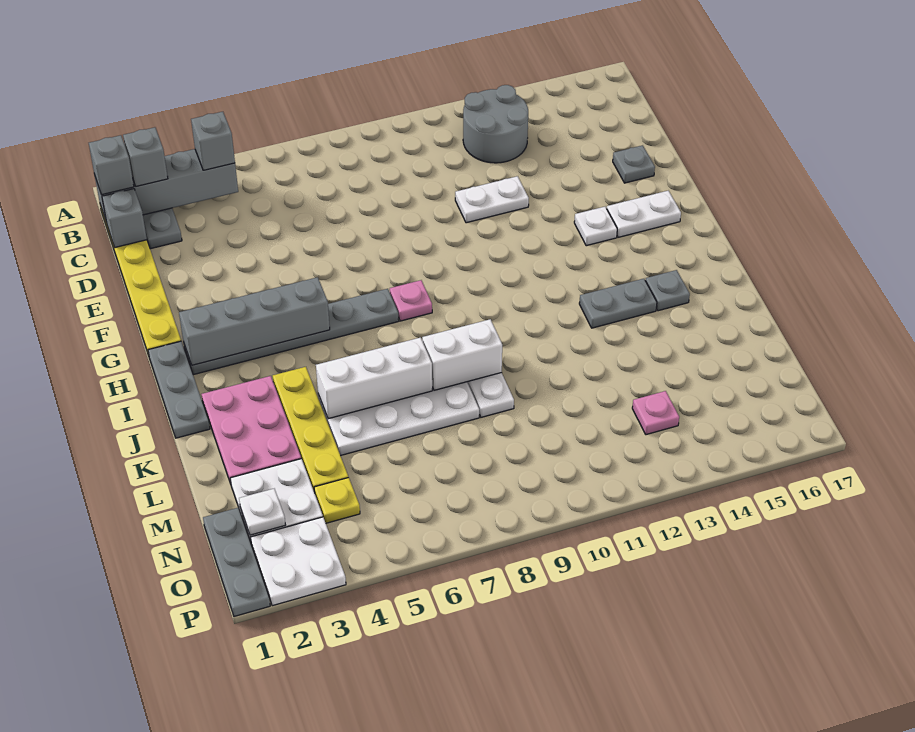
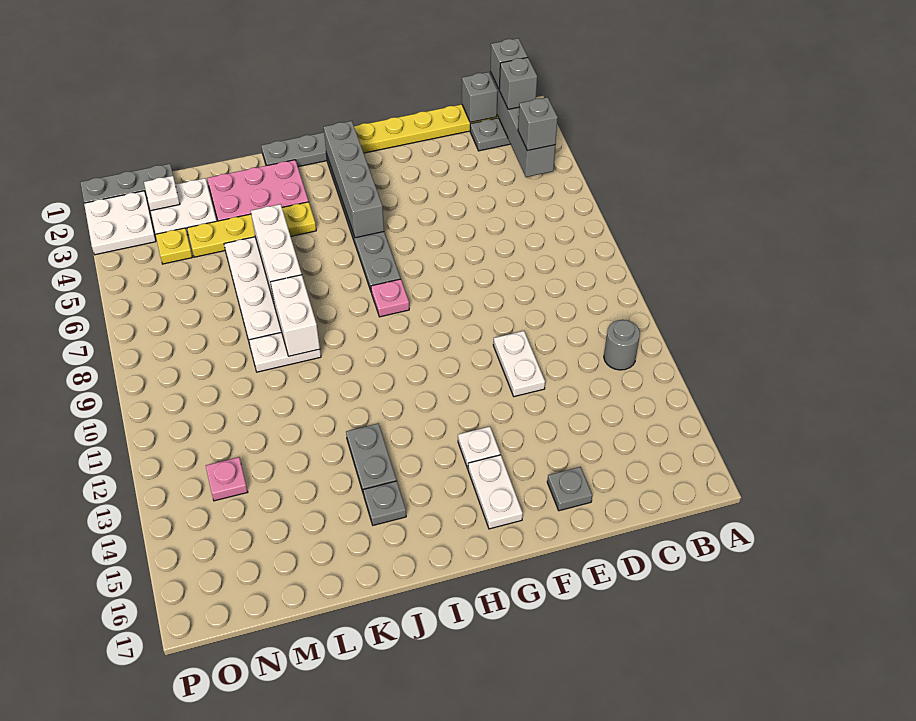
grey 2x2 round brick [463,85,528,163] -> grey 1x1 round brick [604,320,640,370]

